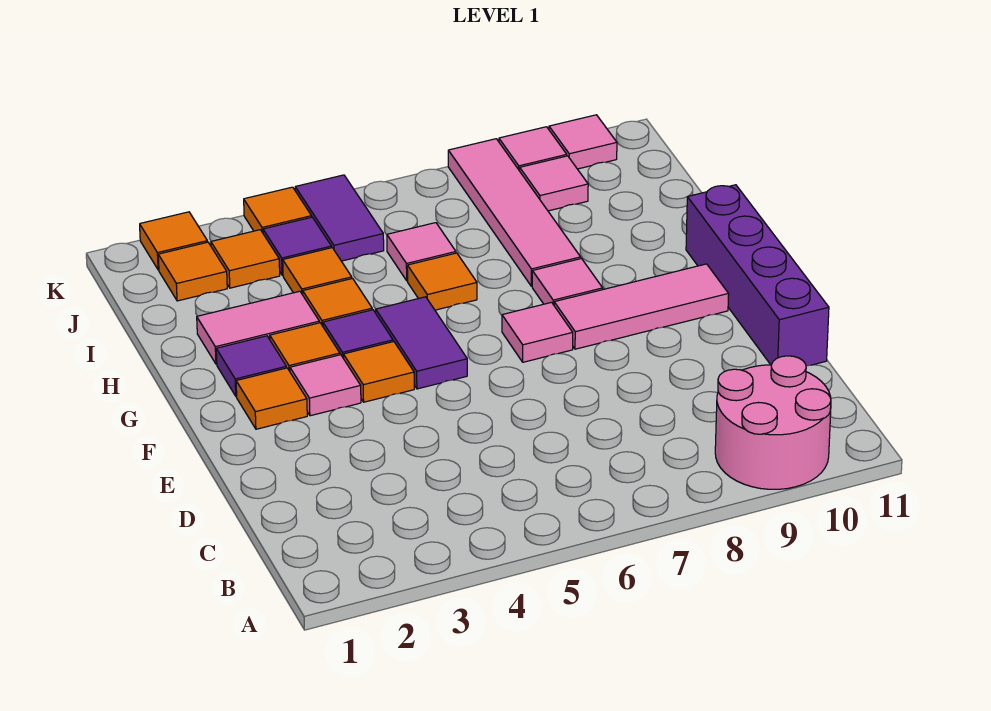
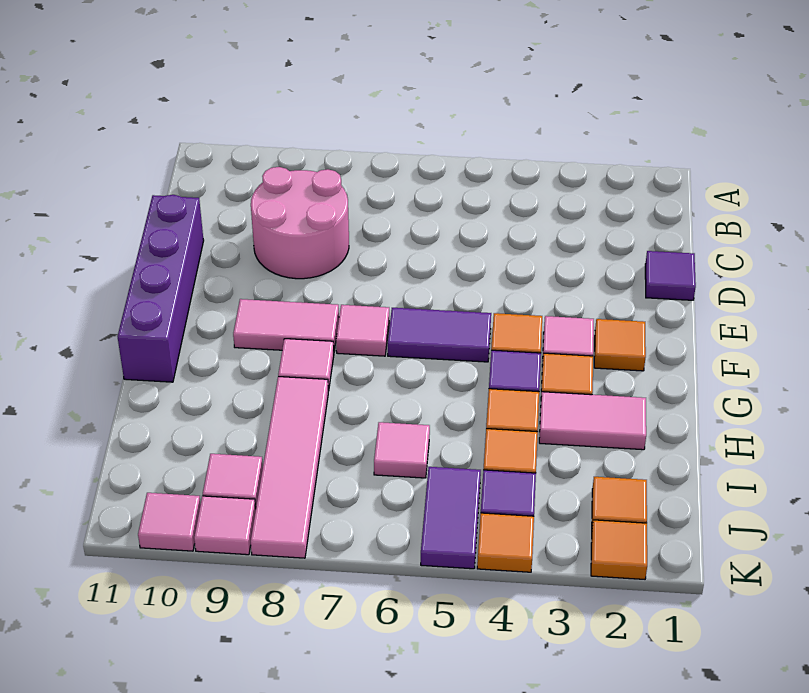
pink 2x2 round brick [715,356,831,489] -> pink 2x2 round brick moved to [251,167,349,279]
purple 1x2 tile [376,297,467,389] -> purple 1x2 tile turned to [388,308,491,362]
pink 1x3 tile [554,264,729,349] -> pink 1x2 tile [233,299,339,351]
purple 1x1 tile [216,336,286,396] -> purple 1x1 tile moved to [645,251,696,300]
orange 1x1 tile [407,253,477,310] -> none
orange 1x1 tile [211,230,280,288] -> none

